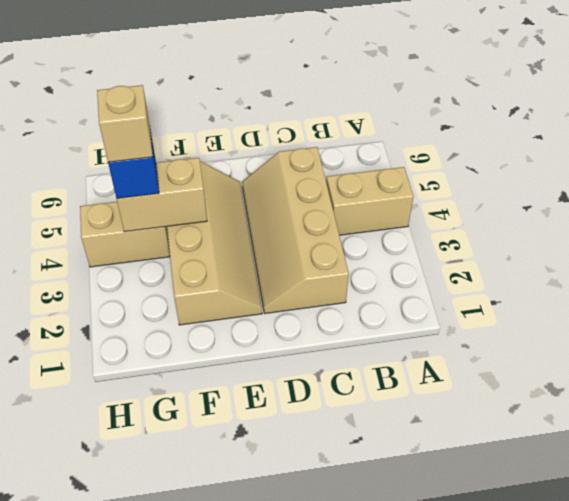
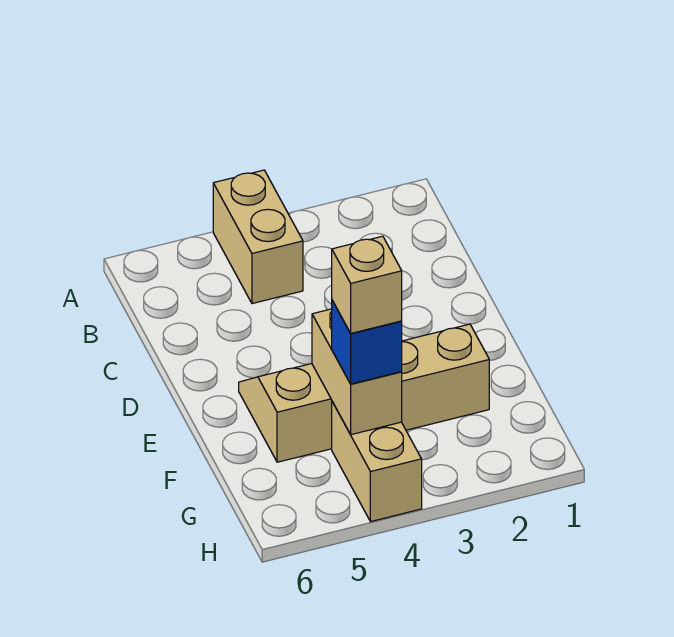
tan 2x4 slope [242,147,349,313] -> none

